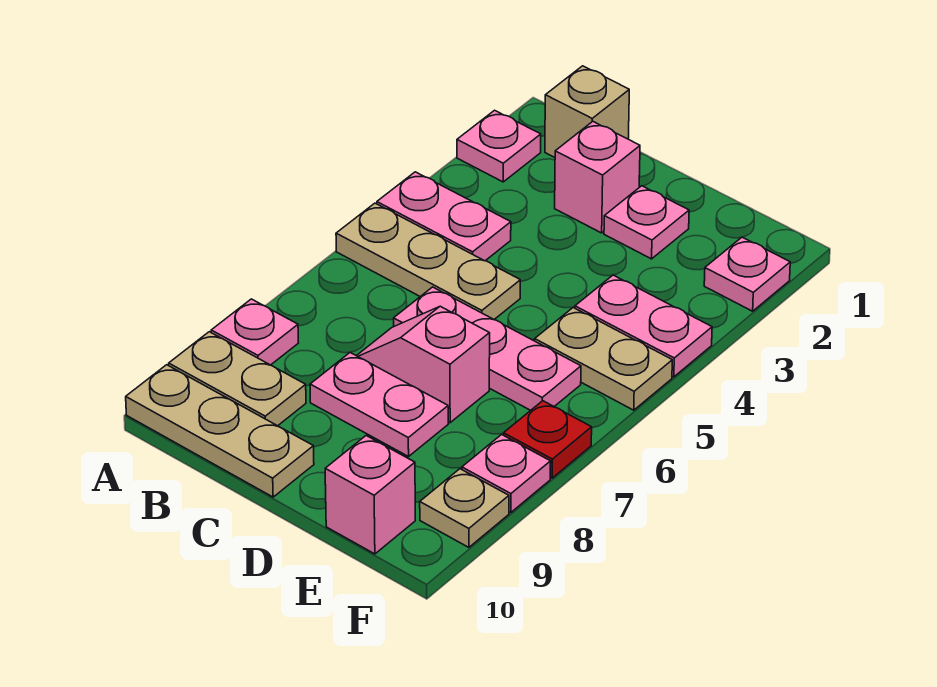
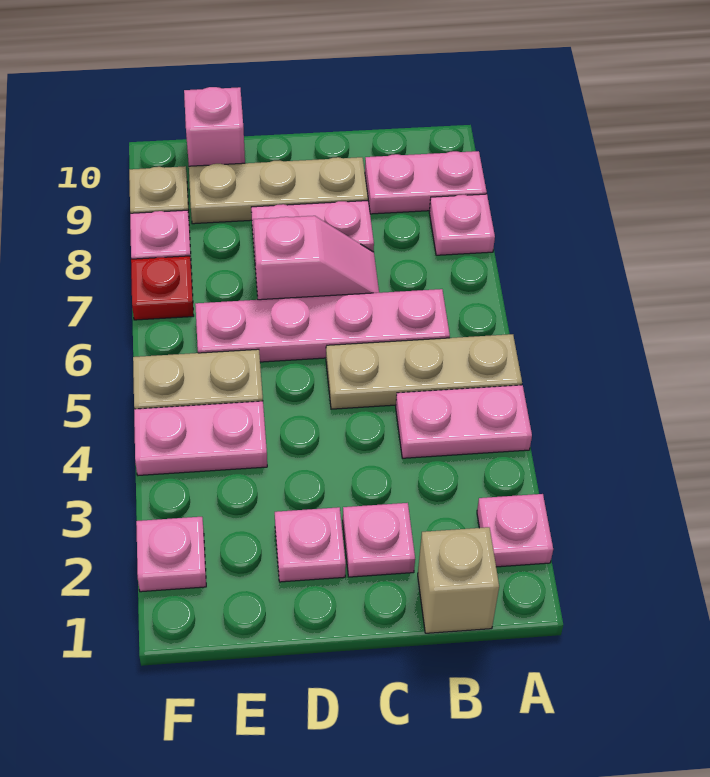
tan 1x2 plate [169,332,306,426] -> pink 1x2 plate [365,151,487,214]
tan 1x3 plate [126,365,314,497] -> tan 1x3 plate moved to [189,157,368,224]
pink 1x1 brick [555,121,640,233] -> pink 1x1 plate [343,503,415,577]
pink 1x3 plate [394,287,581,410] -> pink 1x4 plate [195,289,450,362]

